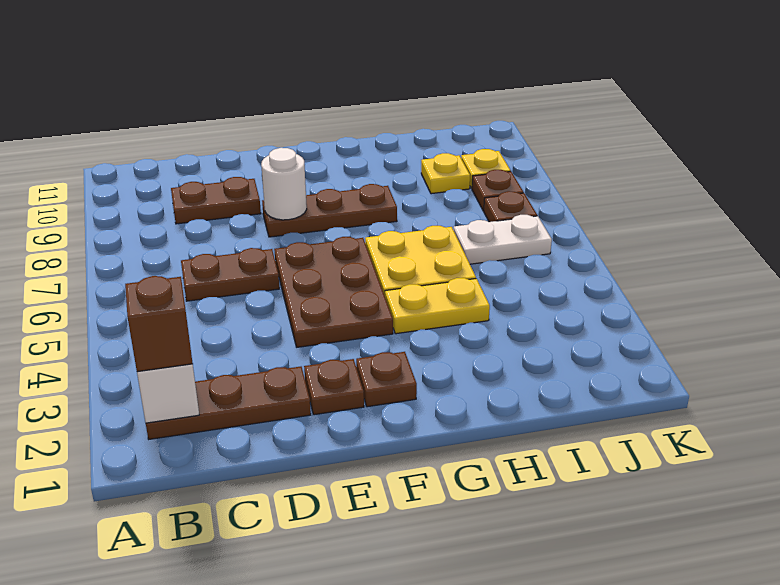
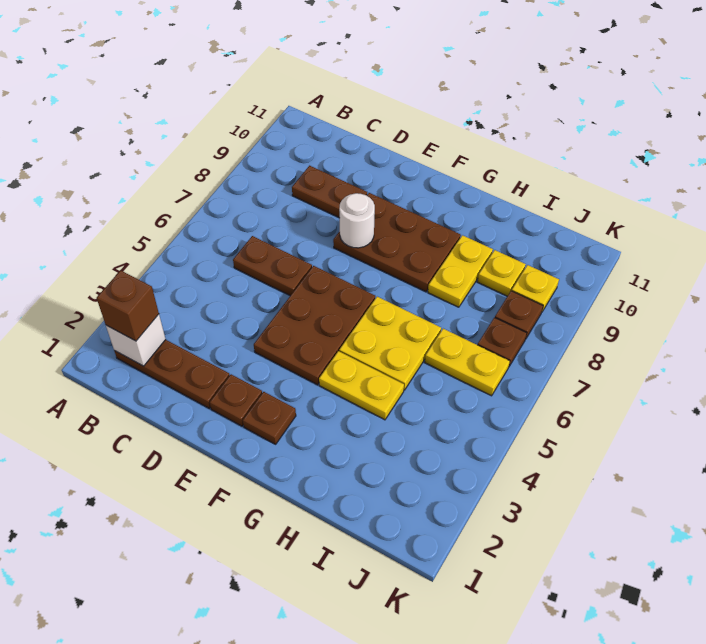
brown 1x3 plate [262,184,397,237] -> brown 2x3 plate [333,193,461,292]
none -> yellow 1x2 plate [428,235,493,307]
white 1x2 plate [454,215,552,264] -> yellow 1x2 plate [425,329,510,396]

